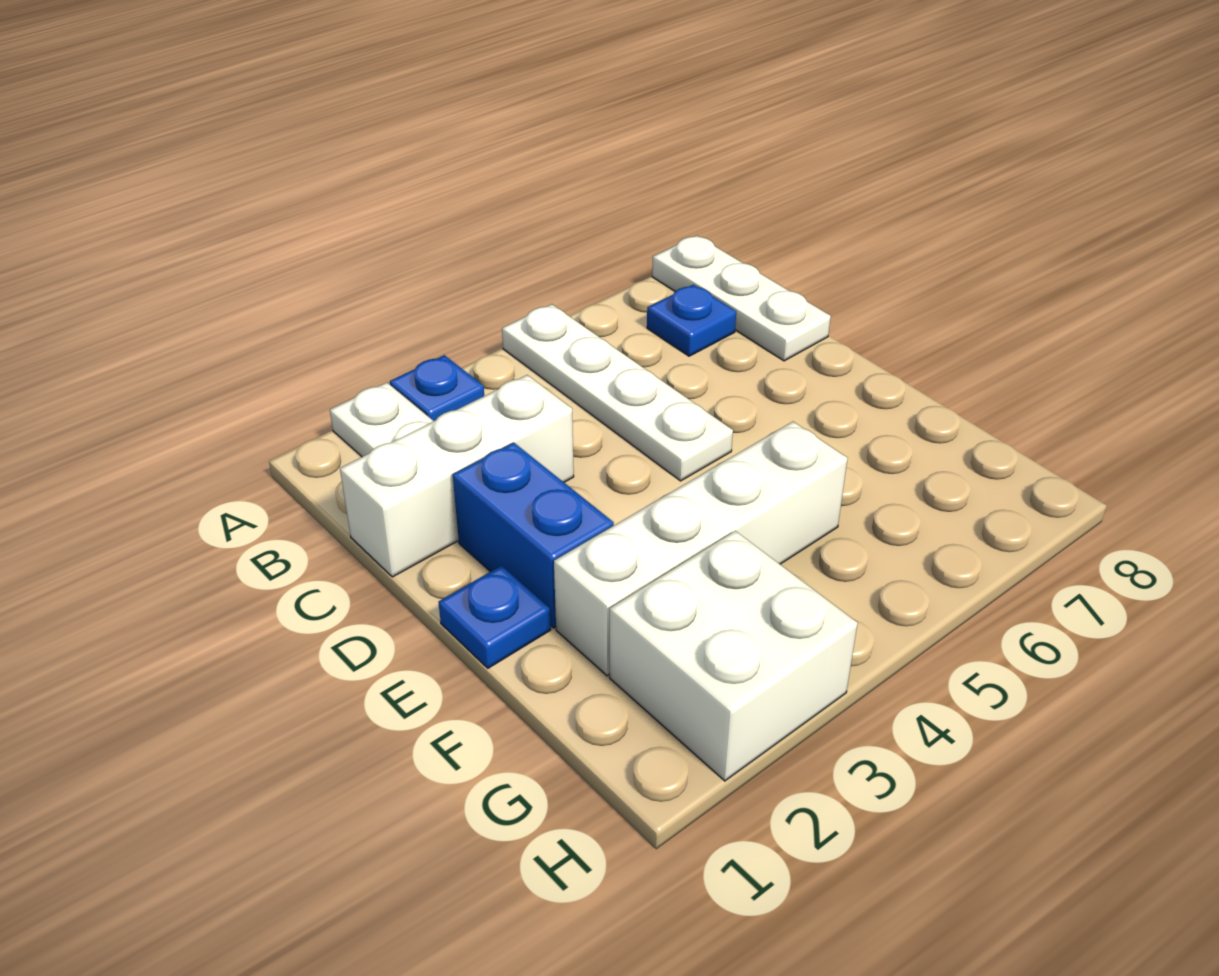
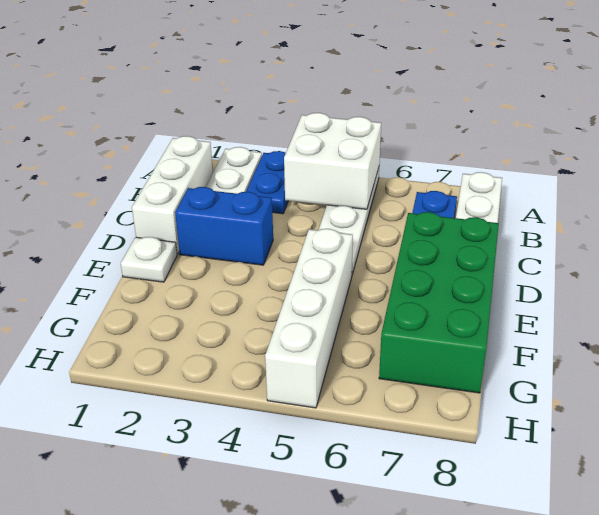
blue 1x1 plate [390,355,484,421] -> blue 1x2 plate [246,151,288,214]
white 1x3 brick [340,375,574,577] -> white 1x3 brick turned to [132,136,213,254]
blue 1x2 brick [453,442,614,628] -> blue 1x2 brick turned to [175,187,273,265]
none -> green 2x4 brick [379,212,499,393]
blue 1x1 plate [439,566,551,668] -> white 1x1 plate [121,237,177,282]
white 1x4 brick [554,422,848,676] -> white 1x4 brick turned to [265,229,353,408]
white 2x2 brick [610,531,858,781] -> white 2x2 brick moved to [284,113,381,209]

